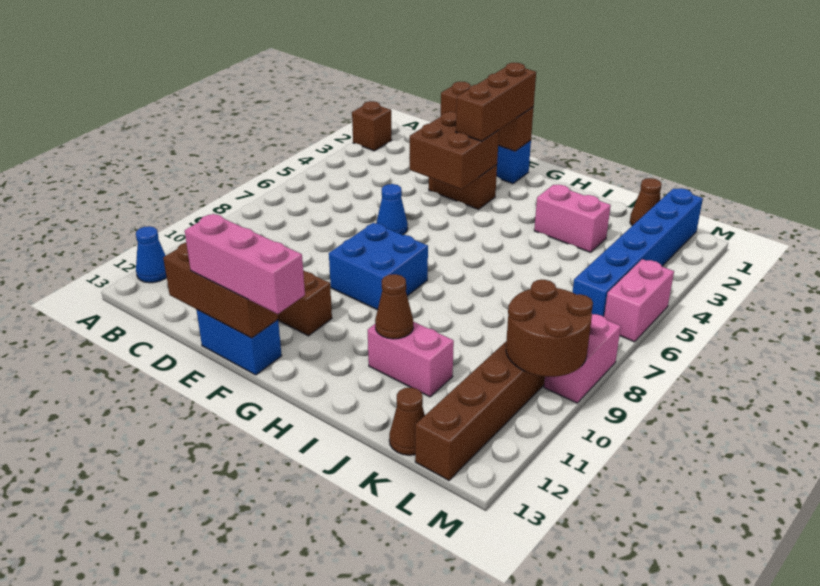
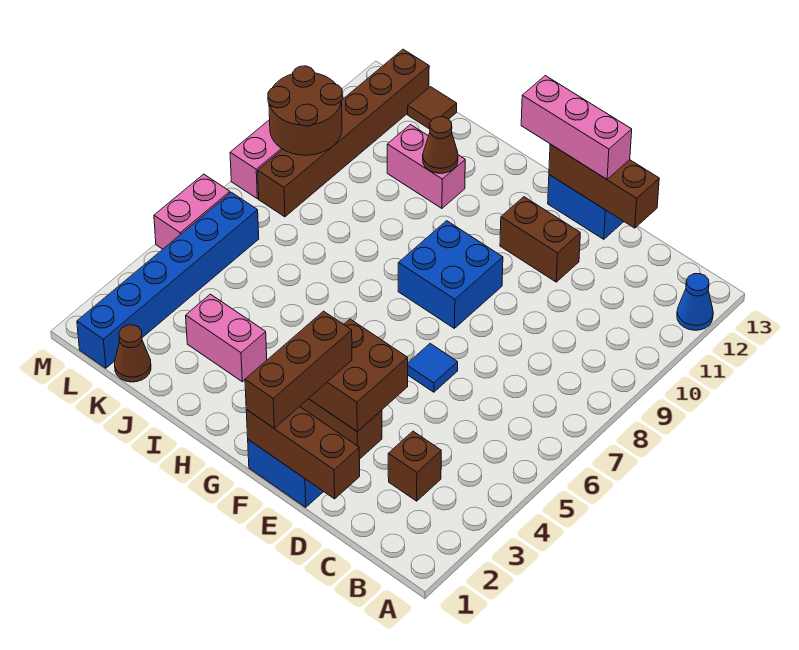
brown 1x1 brick [352,101,392,151] -> brown 1x1 brick moved to [388,431,441,501]
blue 1x1 cone [376,184,408,235] -> blue 1x1 tile [408,344,458,392]
brown 1x1 cone [389,388,425,455] -> brown 1x1 tile [408,87,457,129]

